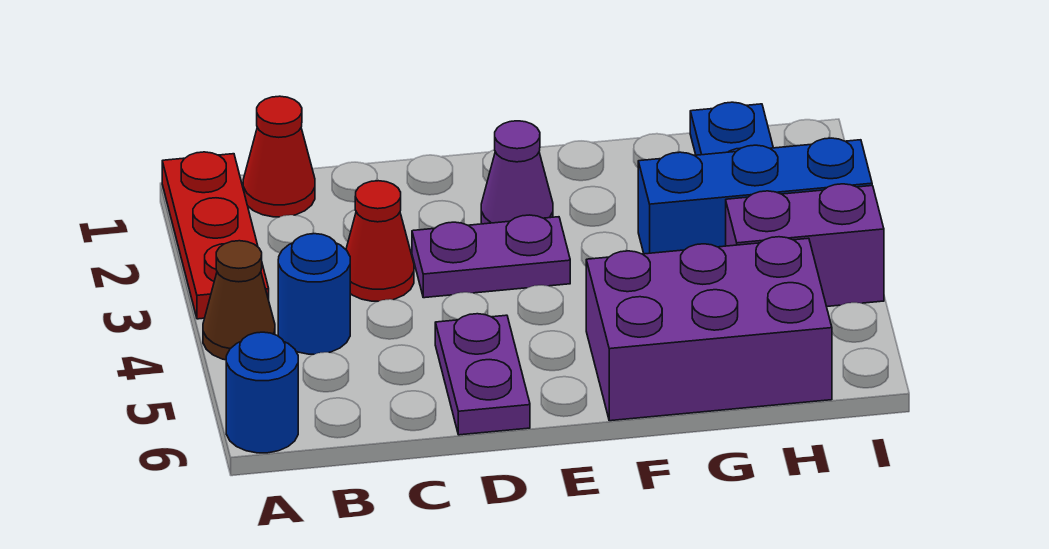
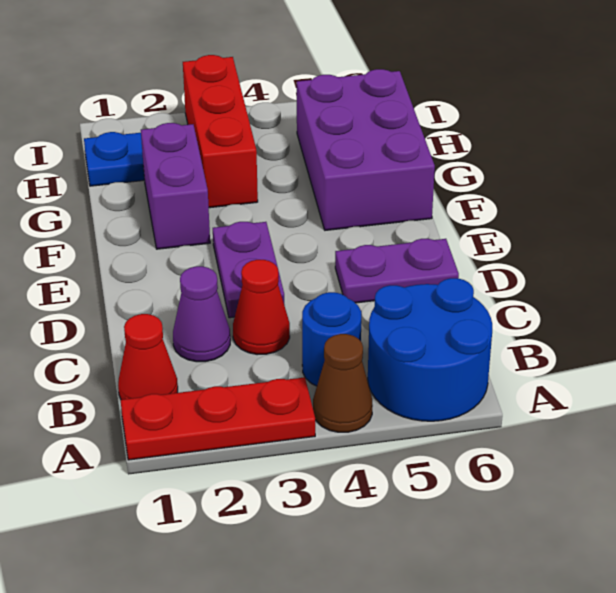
blue 1x1 round brick [226,332,298,453] -> blue 2x2 round brick [368,278,492,421]
purple 1x1 cone [481,121,553,224] -> purple 1x1 cone moved to [173,266,230,362]
blue 1x3 brick [638,138,872,254] -> red 1x3 brick [183,55,258,208]
purple 1x2 brick [726,184,884,307] -> purple 1x2 brick moved to [141,123,210,249]

